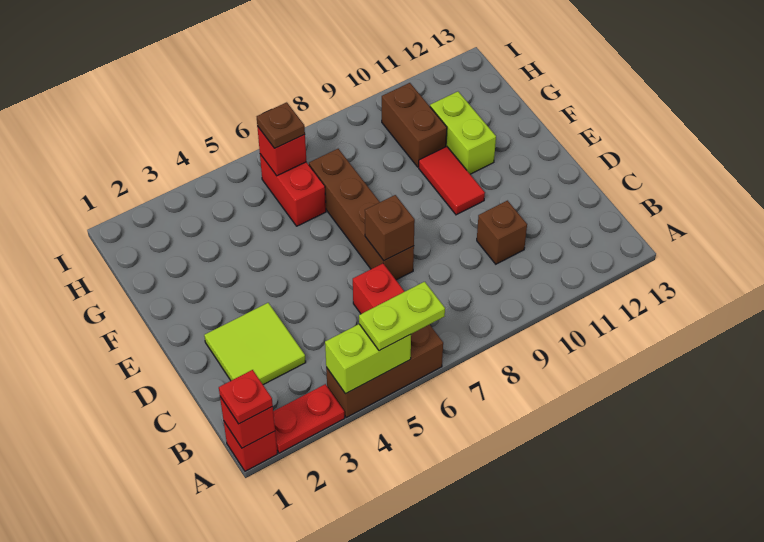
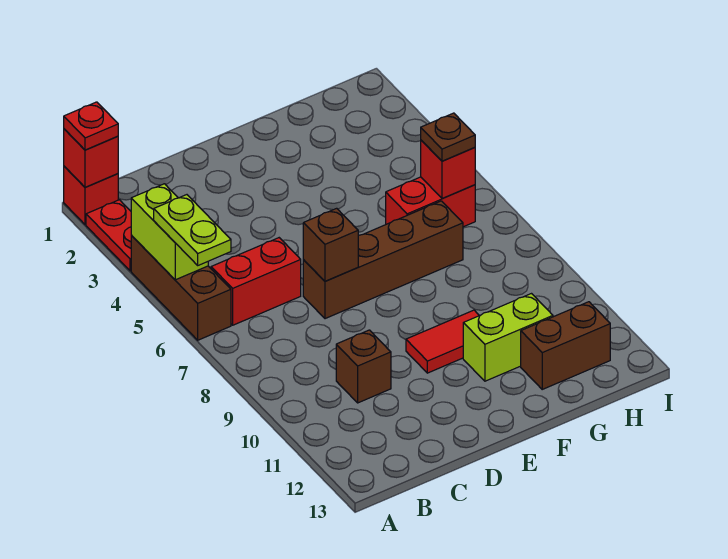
lime 2x2 tile [204,303,306,385] -> none
brown 1x2 brick [382,83,447,167] -> brown 1x2 brick moved to [521,302,610,389]

